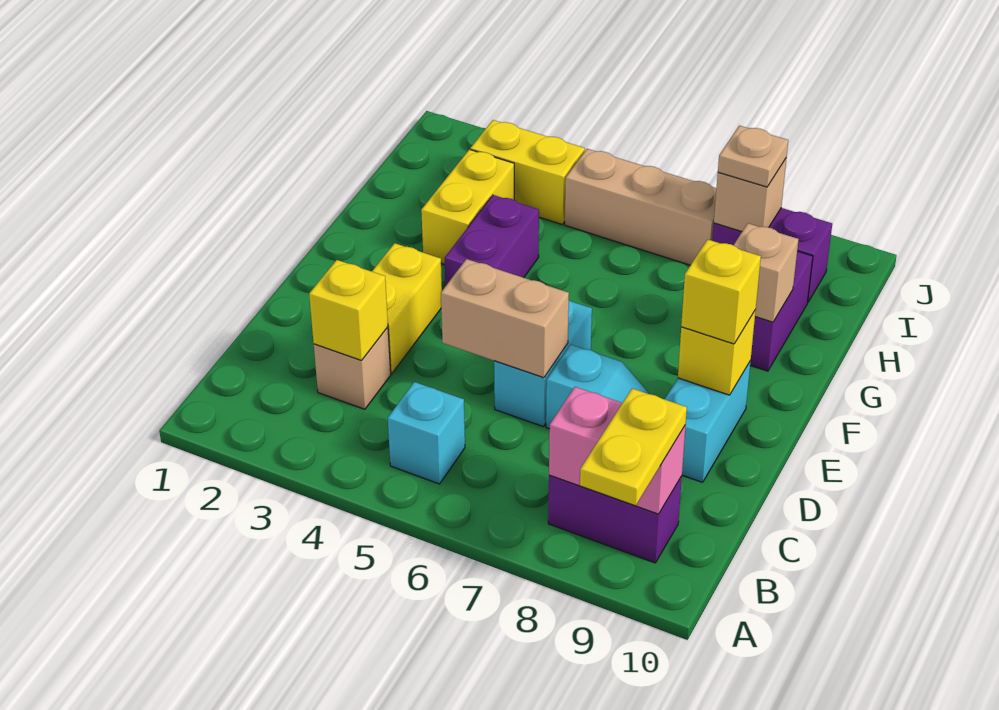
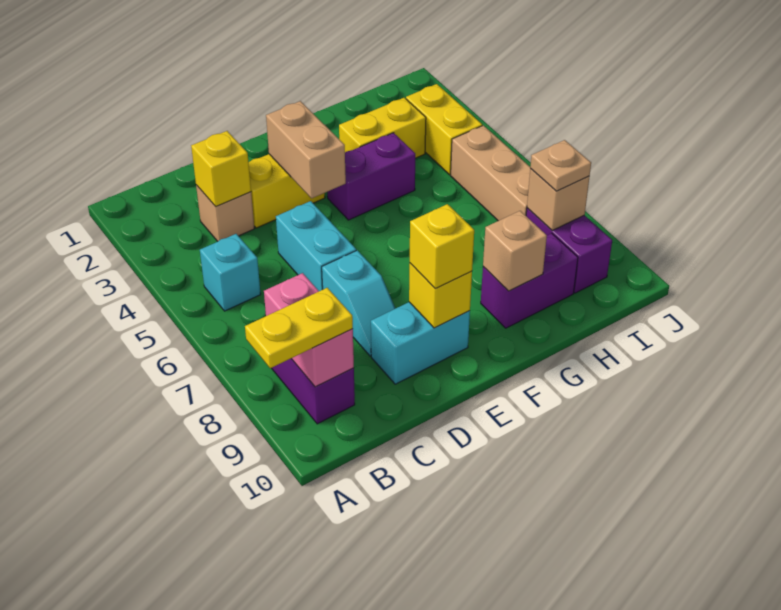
tan 1x2 brick [441,259,569,378] -> tan 1x2 brick moved to [266,101,346,198]
cyan 1x2 brick [494,301,592,427] -> cyan 1x2 brick turned to [276,201,356,291]

